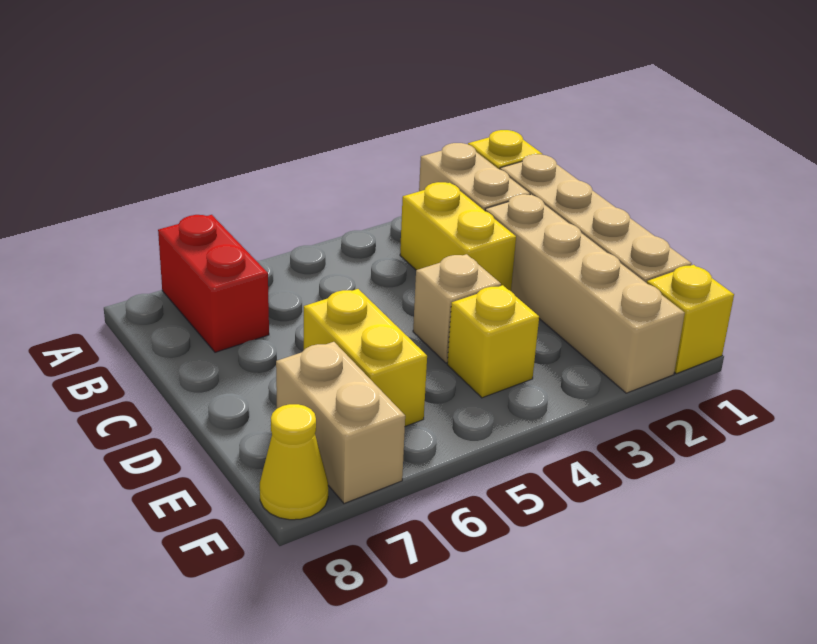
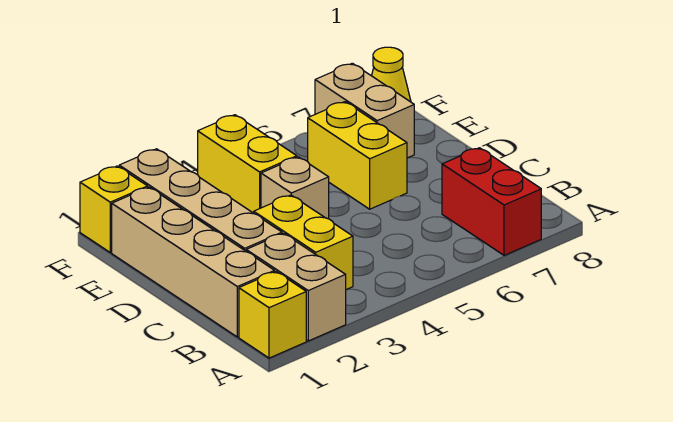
yellow 1x1 brick [447,285,539,398] -> yellow 1x2 brick [198,115,297,213]

